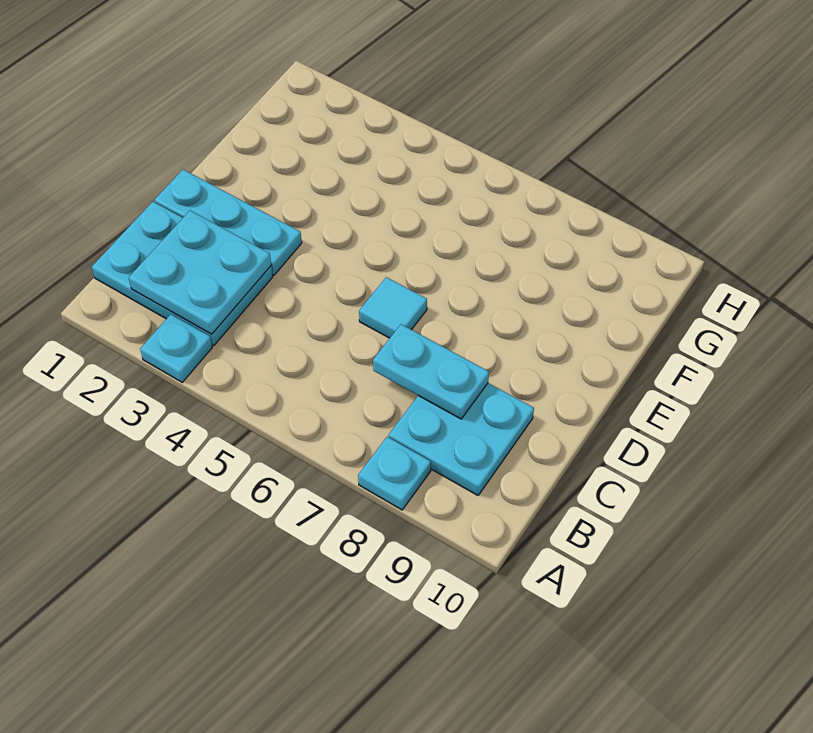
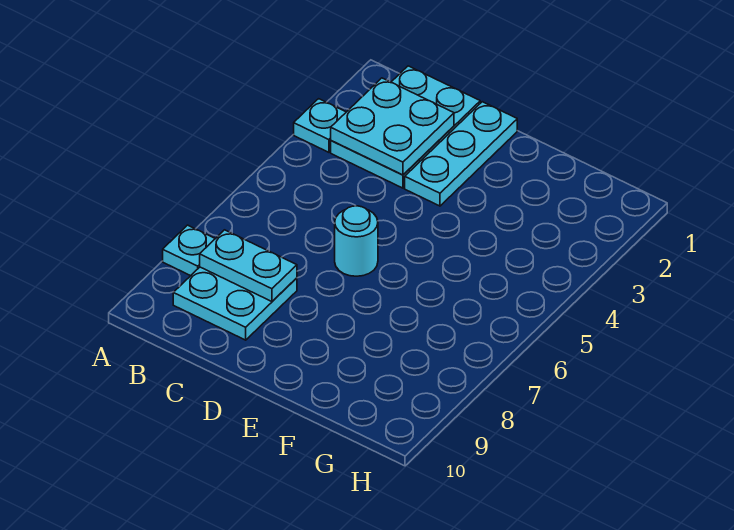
cyan 1x2 plate [373,324,489,419] -> cyan 1x2 plate turned to [200,230,297,301]
cyan 1x1 tile [359,277,427,338] -> cyan 1x1 round brick [335,206,378,276]

